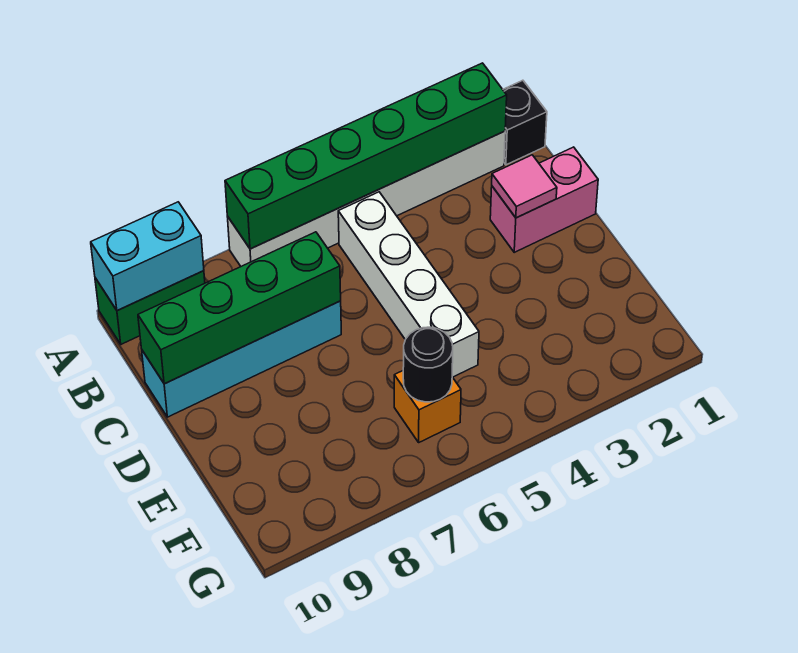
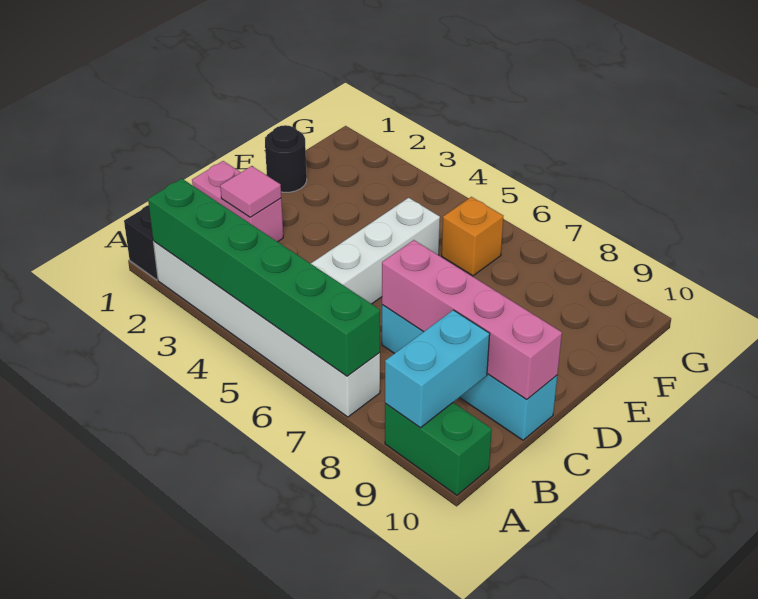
cyan 1x2 brick [91,202,204,311] -> cyan 1x2 brick turned to [385,310,490,428]
green 1x4 brick [138,232,341,384] -> pink 1x4 brick [382,240,562,400]
black 1x1 round brick [403,327,453,402] -> black 1x1 round brick moved to [265,125,307,192]

